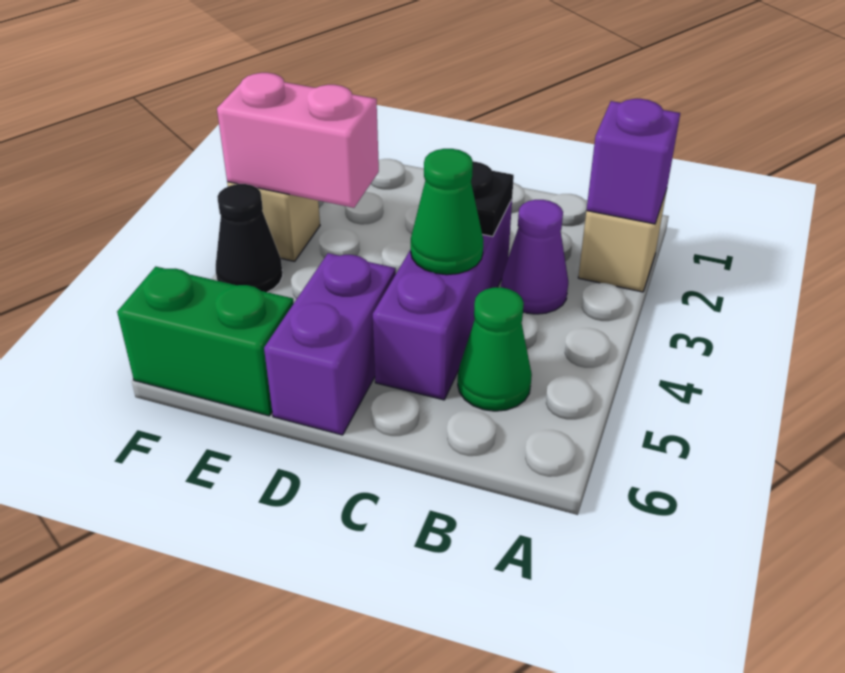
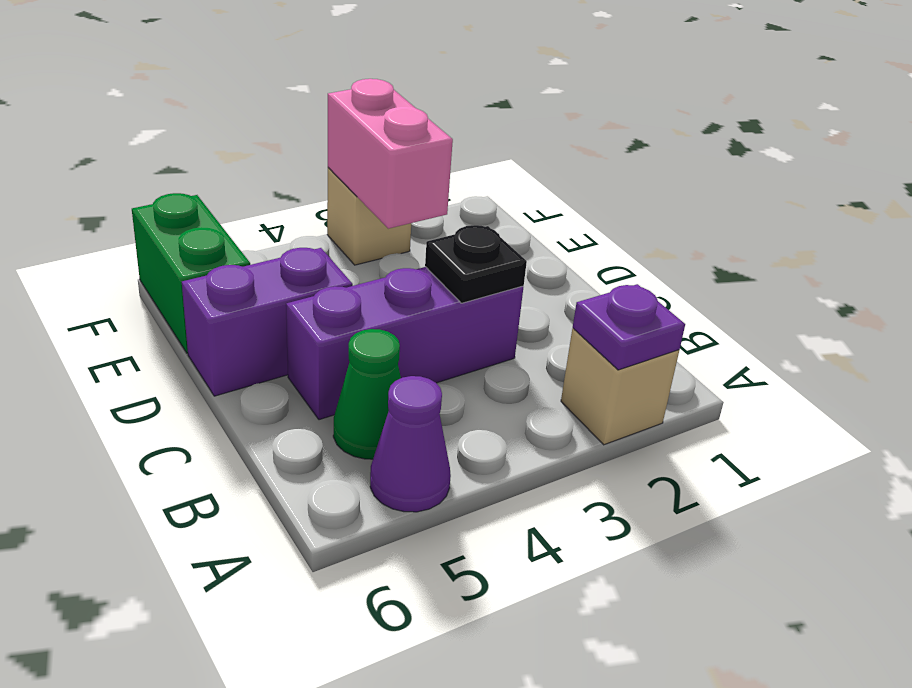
purple 1x1 brick [586,99,680,224] -> purple 1x1 plate [573,284,685,370]
purple 1x1 cone [501,200,568,314] -> purple 1x1 cone moved to [370,376,451,512]
green 1x1 cone [411,149,484,275] -> none
black 1x1 cone [216,184,283,292] -> none

